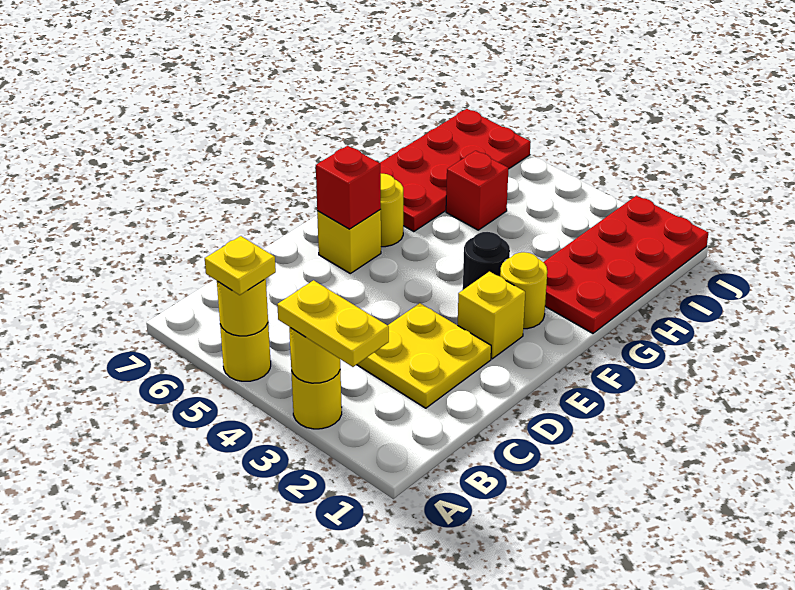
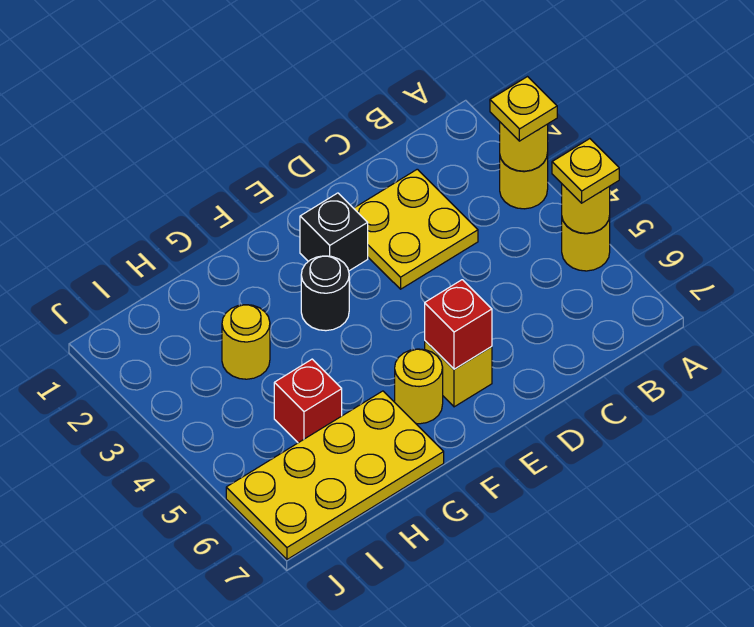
yellow 1x2 plate [277,280,389,367] -> yellow 1x1 plate [490,77,557,141]
yellow 1x1 brick [458,272,525,359] -> black 1x1 brick [300,193,368,271]
yellow 1x1 round brick [500,252,547,329] -> yellow 1x1 round brick moved to [222,305,270,379]
red 2x4 plate [544,196,708,333] -> none
red 2x4 plate [380,109,531,232] -> yellow 2x4 plate [226,391,444,559]

